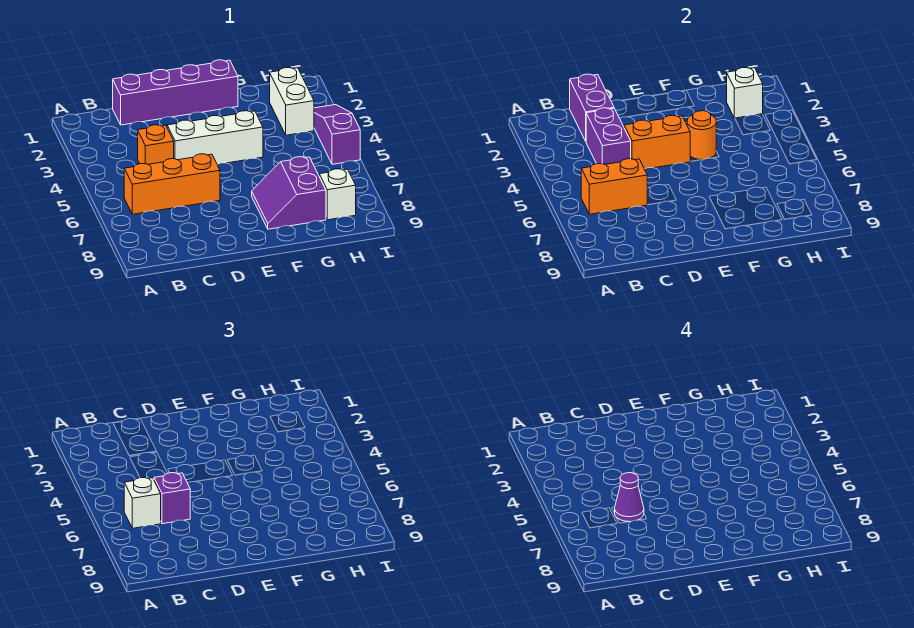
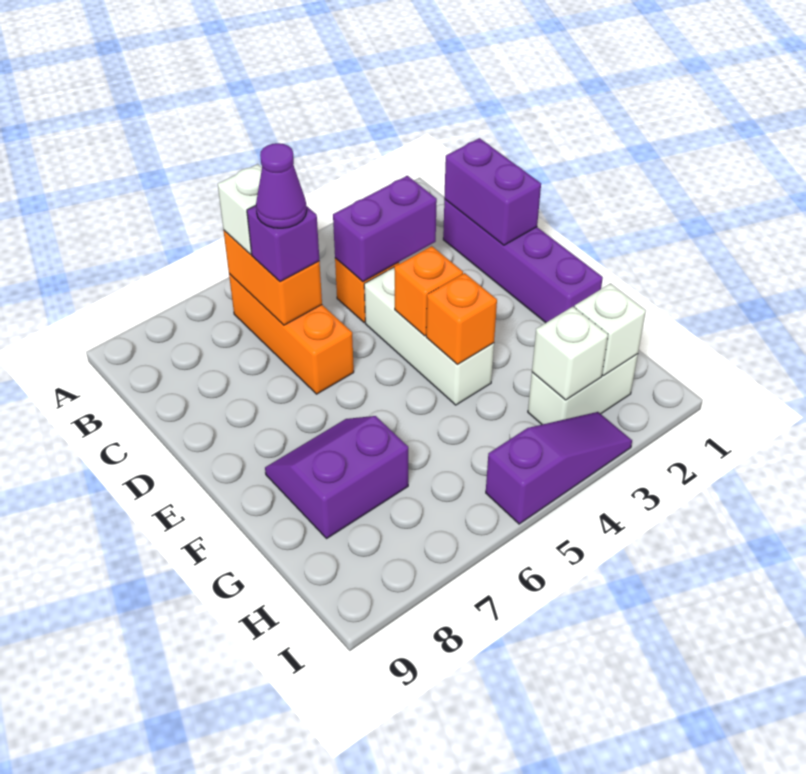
purple 1x2 brick [570,74,614,141] -> purple 1x2 brick turned to [444,138,541,245]
orange 1x2 brick [624,116,691,169] -> orange 1x1 brick [394,246,463,336]
orange 1x1 round brick [687,111,716,160] -> orange 1x1 brick [426,273,497,364]
white 1x1 brick [319,169,356,220] -> white 1x1 brick moved to [532,307,608,400]

